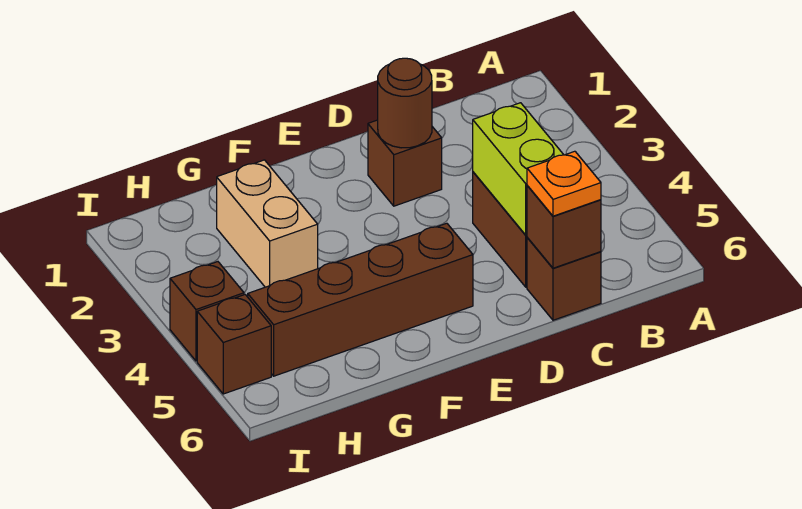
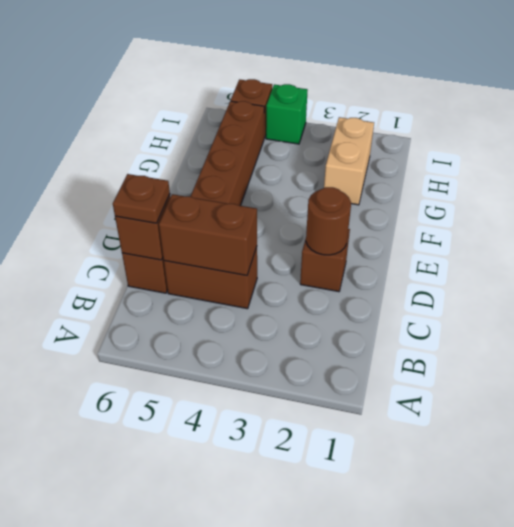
lime 1x2 brick [473,103,564,235] -> brown 1x2 brick [159,194,257,276]
orange 1x1 plate [527,151,601,216] -> brown 1x1 plate [113,174,170,223]
tan 1x2 brick [217,160,318,287] -> tan 1x2 brick turned to [324,117,374,205]
brown 1x1 brick [170,262,244,361] -> green 1x1 brick [266,84,308,144]

